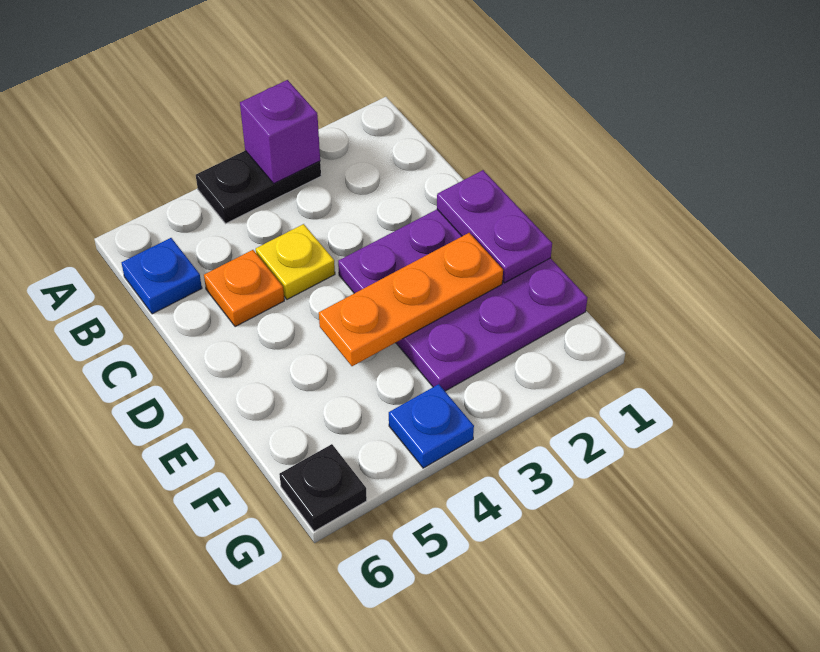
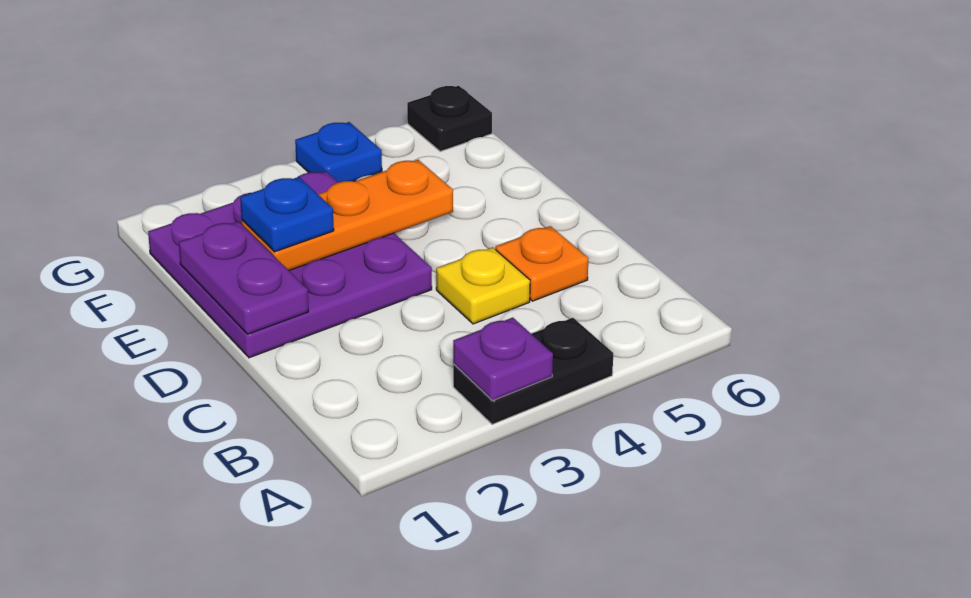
purple 1x1 brick [240,80,320,183] -> purple 1x1 plate [453,318,553,401]
blue 1x1 plate [121,238,202,314] -> blue 1x1 plate moved to [240,177,334,252]

